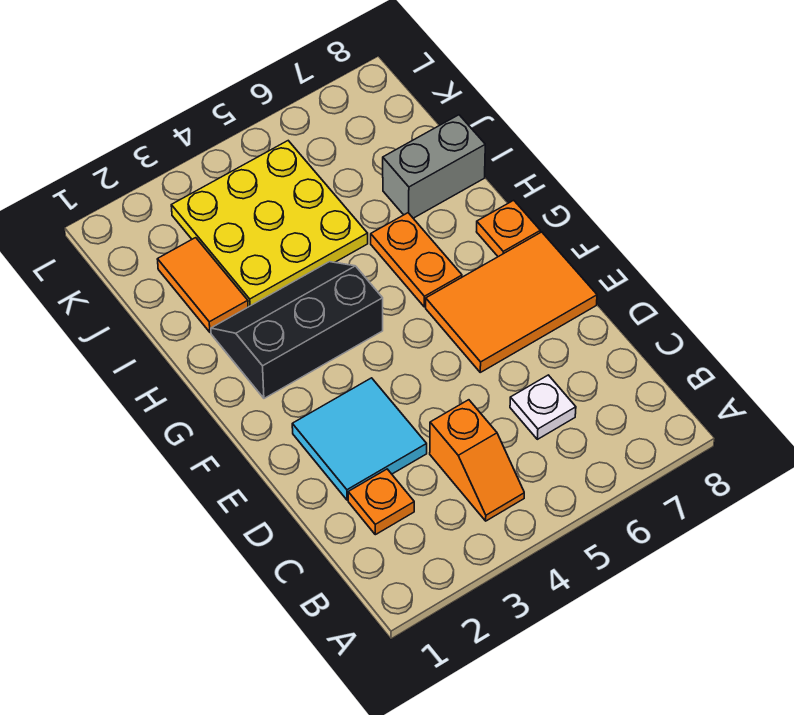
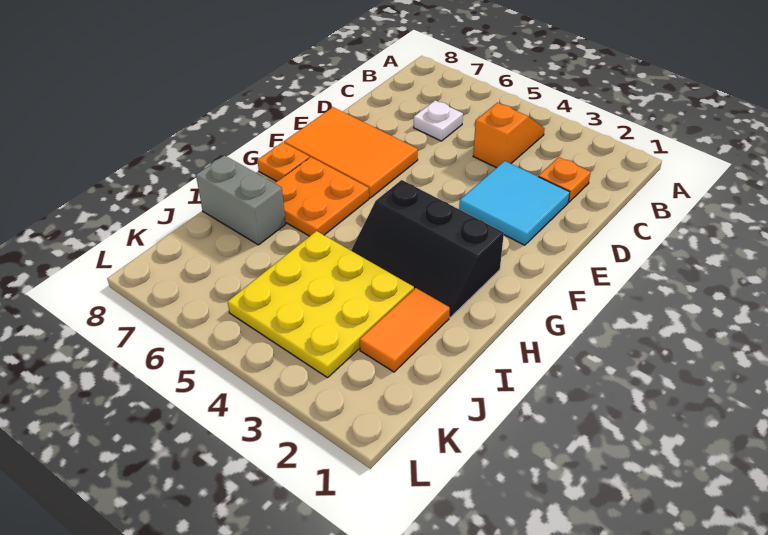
orange 1x2 plate [371,213,462,307] -> orange 2x2 plate [275,157,369,236]

